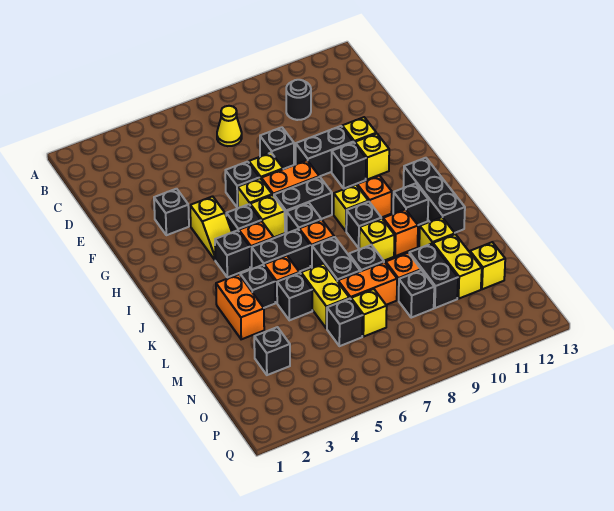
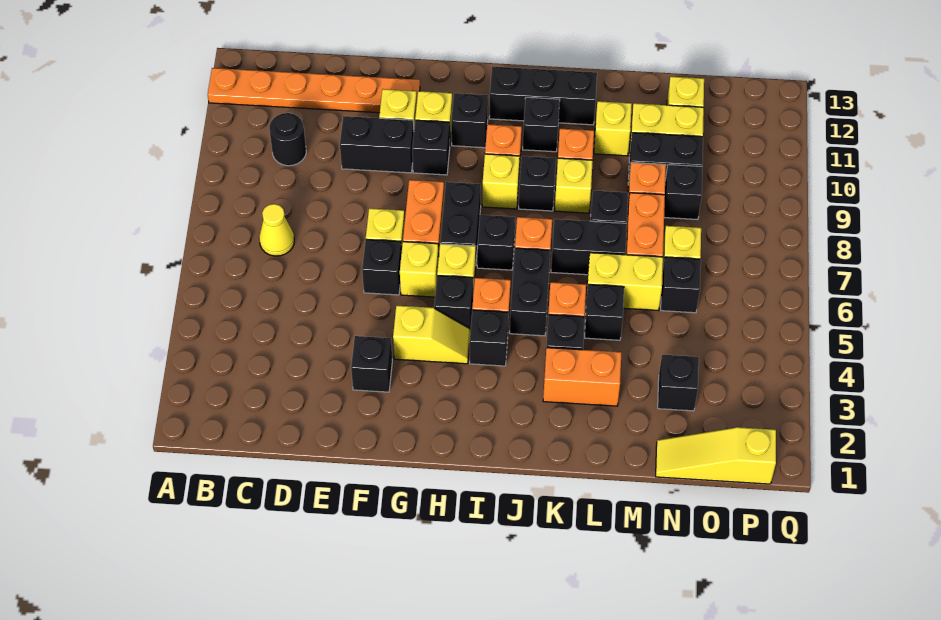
none -> orange 1x6 plate [208,68,420,113]
black 1x1 brick [260,127,294,169] -> black 1x1 brick moved to [451,93,488,148]
black 1x2 brick [296,126,353,177] -> black 1x2 brick turned to [340,116,414,173]
none -> yellow 1x3 slope [656,427,776,484]

